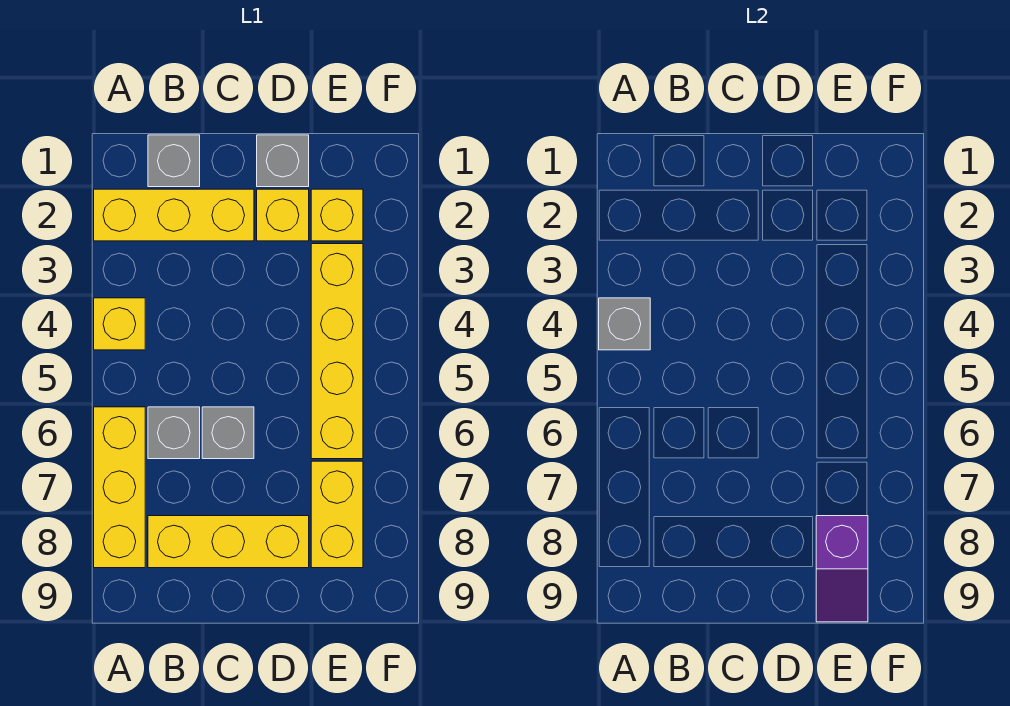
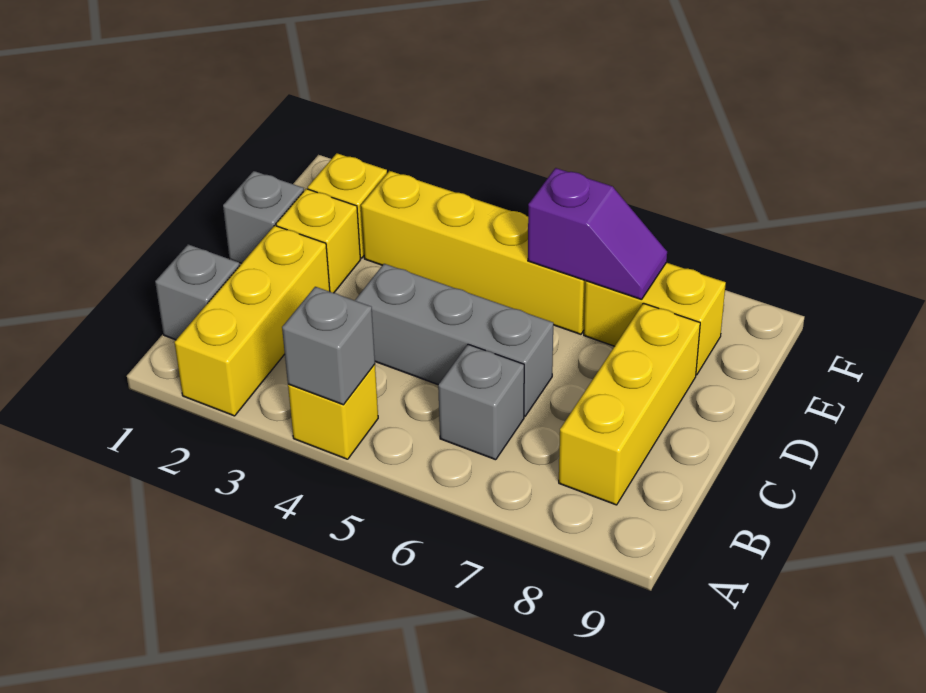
yellow 1x3 brick [94,407,145,568] -> none
grey 1x1 brick [202,407,254,459] -> grey 1x3 brick [355,264,553,416]
purple 1x2 slope [816,516,868,622] -> purple 1x2 slope moved to [528,168,667,300]

